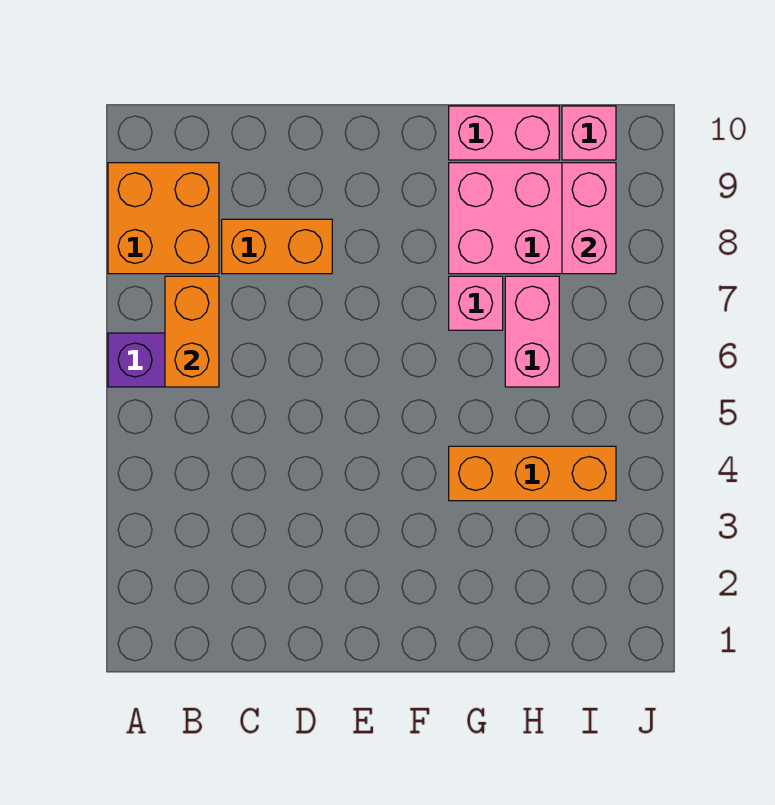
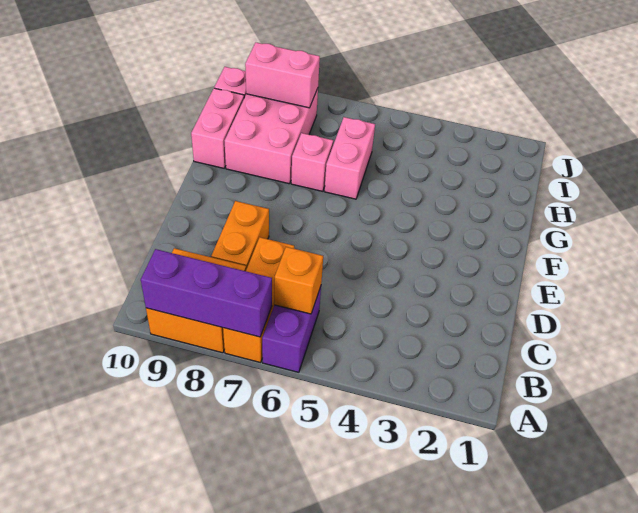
none -> purple 1x3 brick [141,249,272,337]
orange 1x2 brick [165,276,219,387] -> orange 1x1 brick [274,247,323,314]
orange 1x3 brick [449,446,616,501] -> orange 1x3 brick moved to [223,237,294,363]
pink 1x2 brick [505,276,559,387] -> pink 1x2 brick turned to [324,117,375,199]

